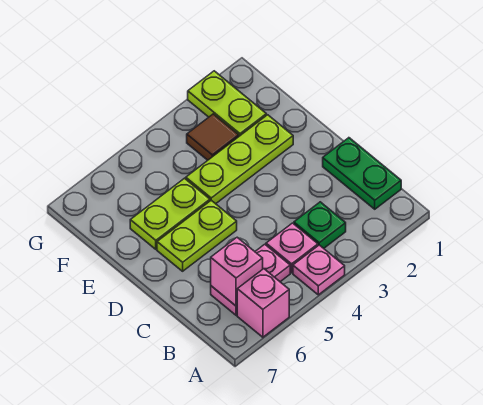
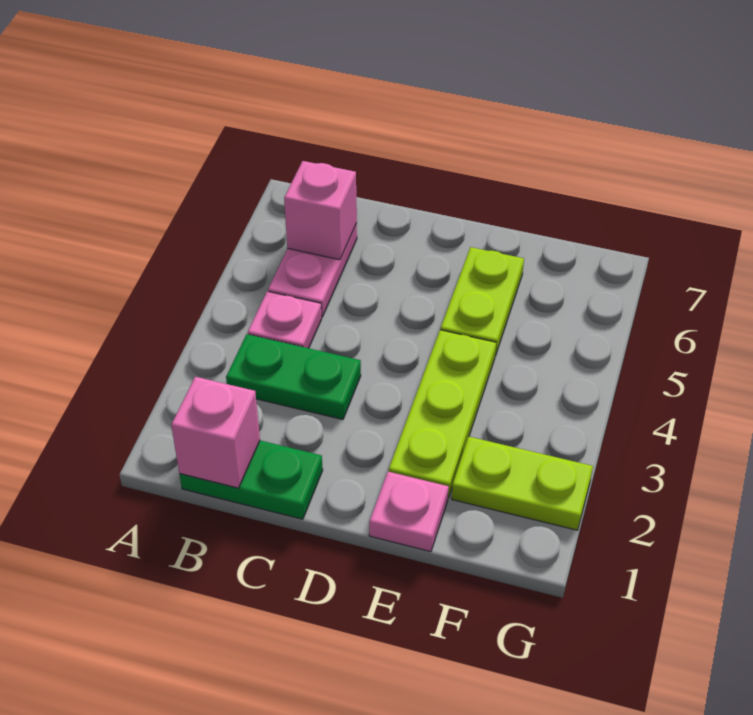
pink 1x1 plate [293,245,345,295] -> pink 1x1 plate moved to [369,472,449,552]
pink 1x1 brick [237,269,289,337] -> pink 1x1 brick moved to [171,377,260,488]
green 1x1 plate [294,202,346,248] -> green 1x2 plate [226,334,361,419]
lime 1x2 plate [157,200,237,271] -> none
brown 1x1 tile [187,114,239,160] -> none

